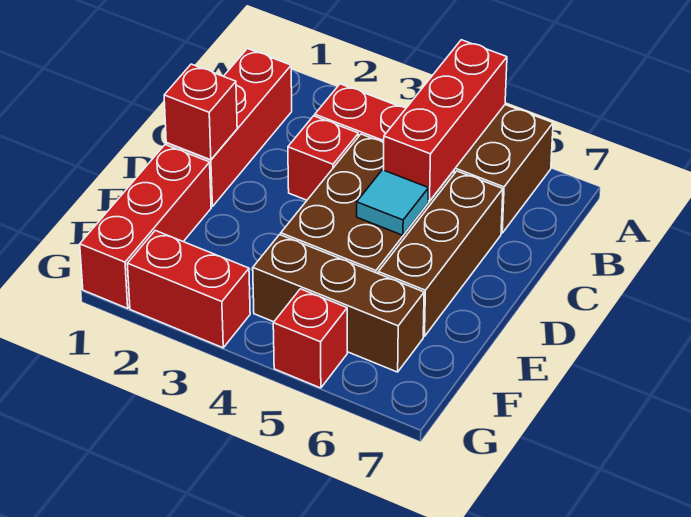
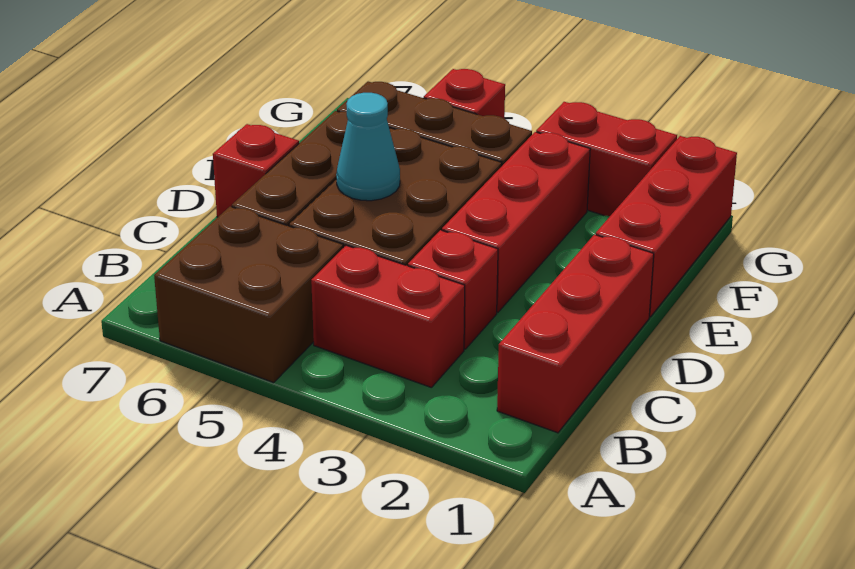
red 1x3 brick [384,40,507,201] -> red 1x3 brick moved to [442,132,590,312]
red 1x1 brick [164,64,237,160] -> red 1x1 brick moved to [213,124,299,217]
cyan 1x1 tile [357,170,429,235] -> cyan 1x1 cone [336,93,400,201]

